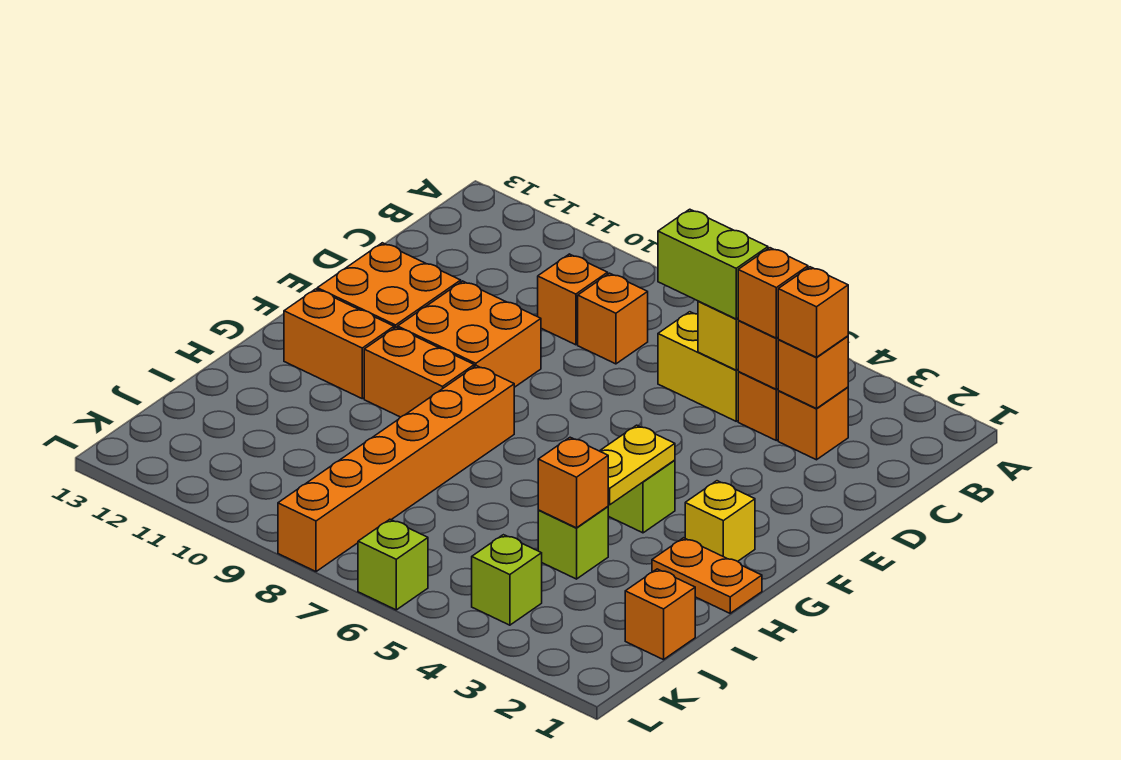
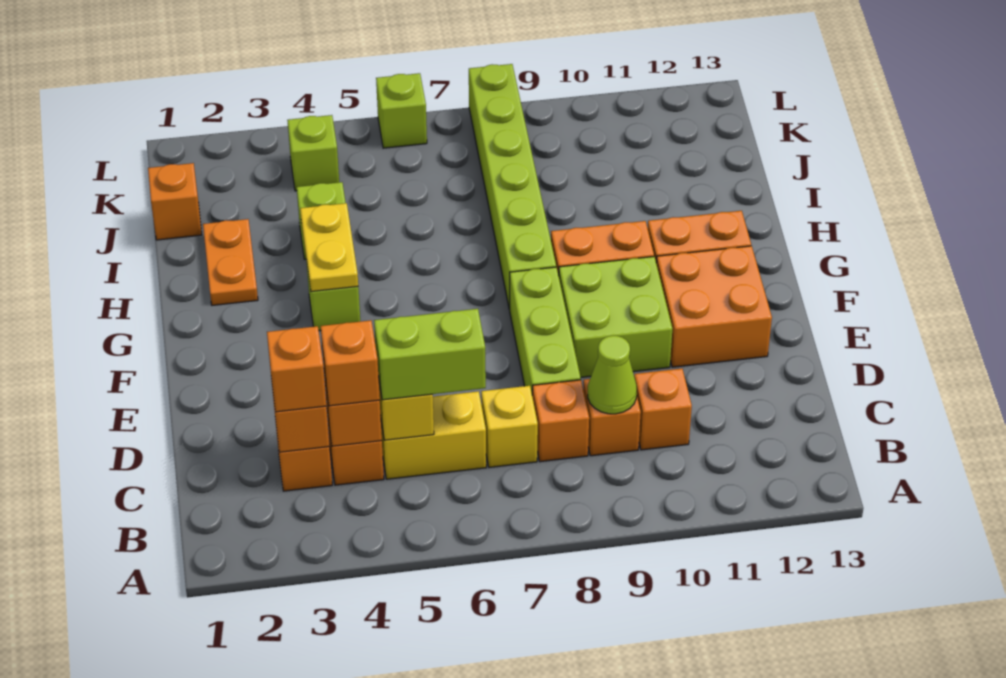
none -> lime 1x1 cone [588,336,637,414]
none -> lime 1x3 brick [509,267,581,392]
orange 2x2 brick [398,281,541,387] -> lime 2x2 brick [559,257,672,377]
yellow 1x1 brick [685,481,755,561] -> yellow 1x1 brick moved to [481,386,538,467]
orange 1x6 brick [278,366,514,572] -> lime 1x6 brick [469,64,556,309]
orange 1x2 plate [652,538,762,613] -> orange 1x2 plate turned to [203,219,258,305]
orange 1x1 brick [538,437,608,528] -> orange 1x1 brick moved to [634,369,692,450]

